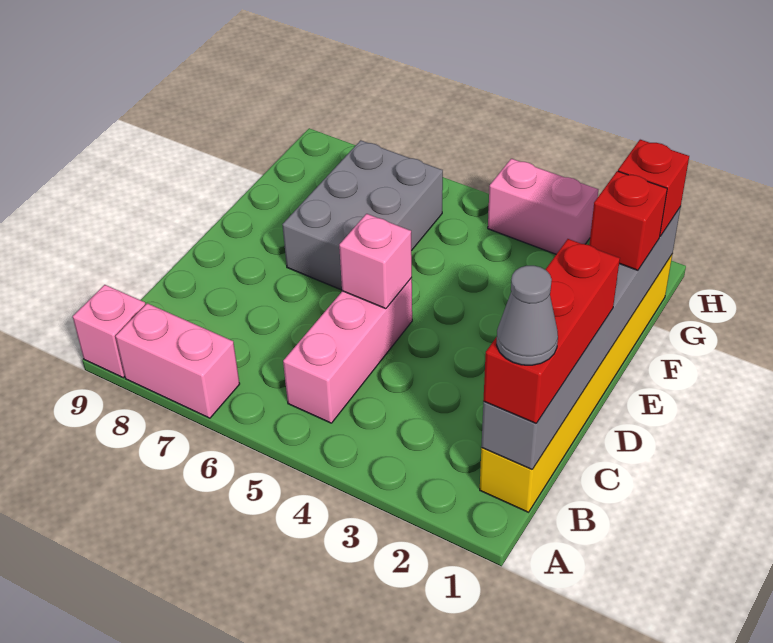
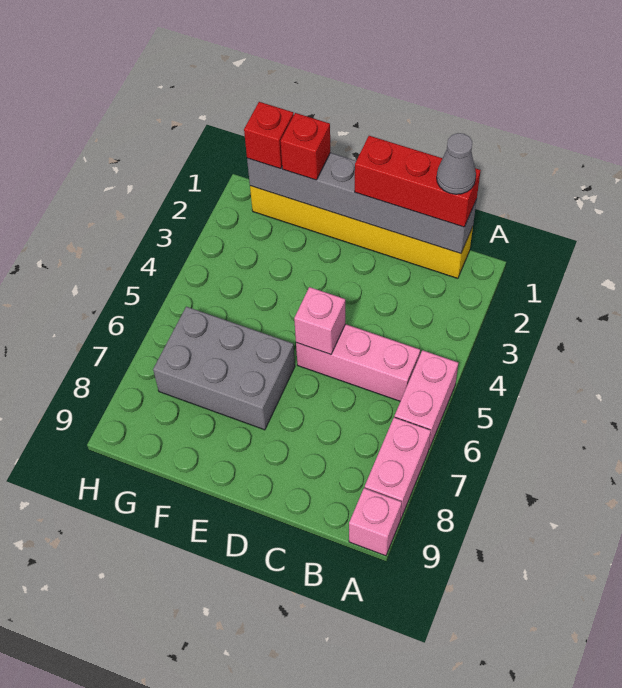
pink 1x2 brick [488,159,598,254] -> pink 1x2 brick moved to [394,350,458,449]

